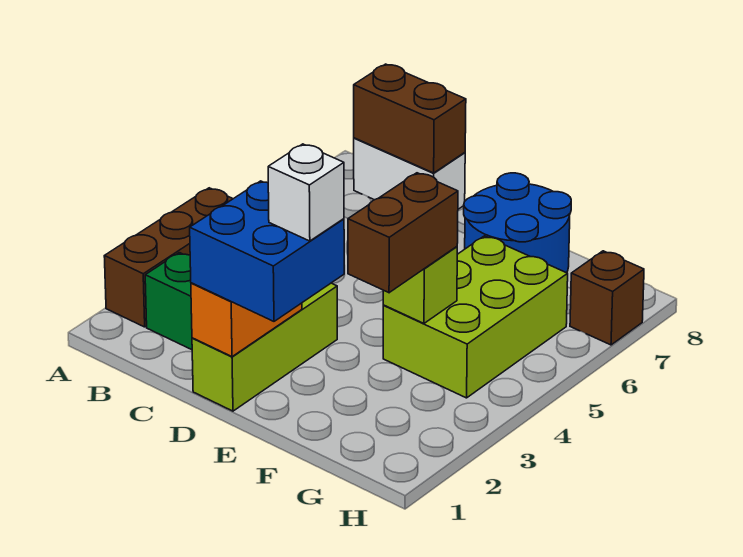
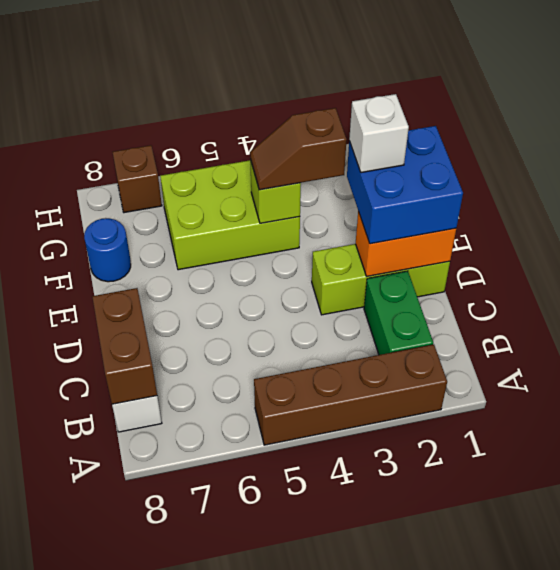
brown 1x3 brick [104,188,233,327] -> brown 1x4 brick [254,344,447,445]
blue 2x2 round brick [464,173,571,273] -> blue 1x1 round brick [84,218,131,282]
brown 1x2 brick [348,173,458,293] -> brown 1x2 slope [250,108,347,190]

